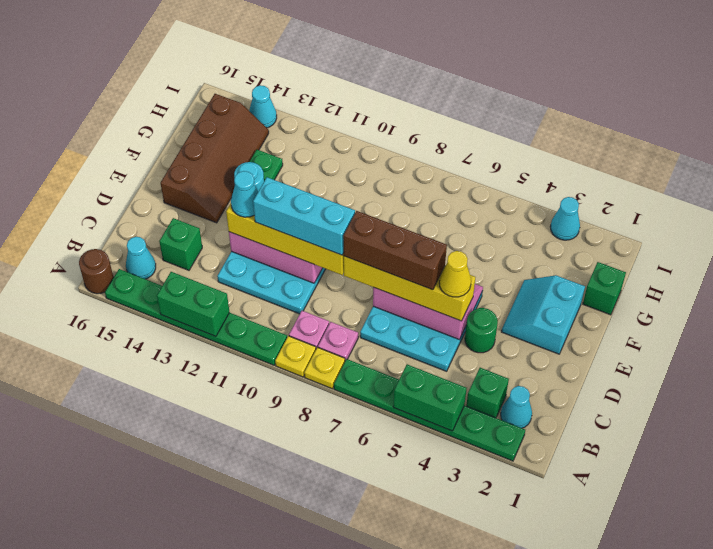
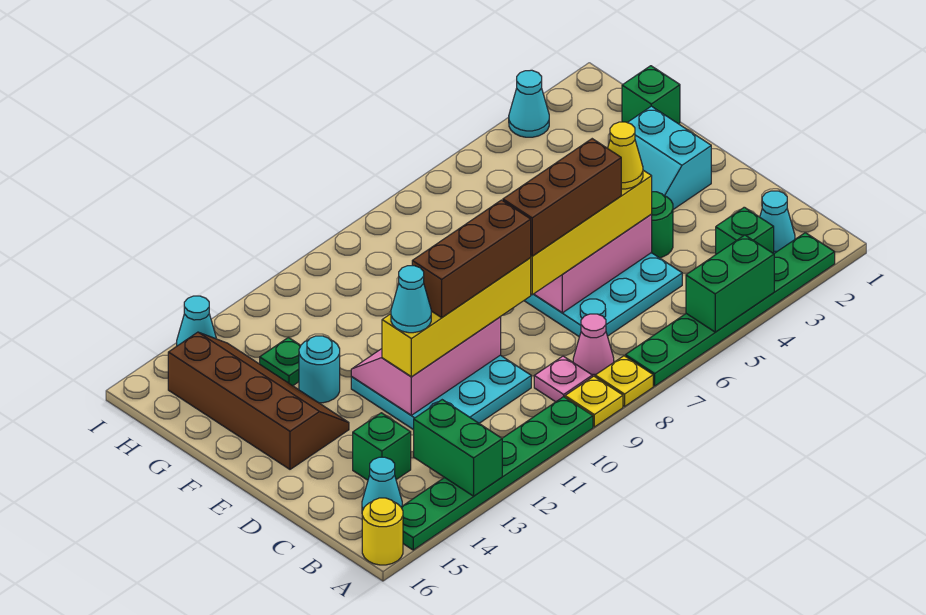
green 1x2 brick [157,272,230,336] -> green 1x2 brick turned to [414,400,502,496]
brown 1x1 round brick [79,249,114,294] -> yellow 1x1 round brick [362,498,403,565]
pink 1x1 plate [318,322,358,361] -> pink 1x1 cone [573,314,614,377]
cyan 1x3 brick [253,177,355,255] -> brown 1x3 brick [412,200,531,318]

